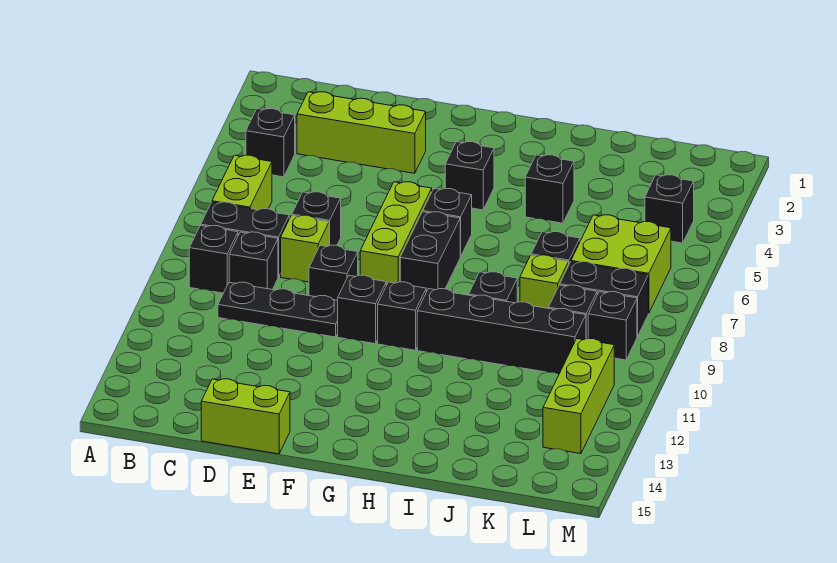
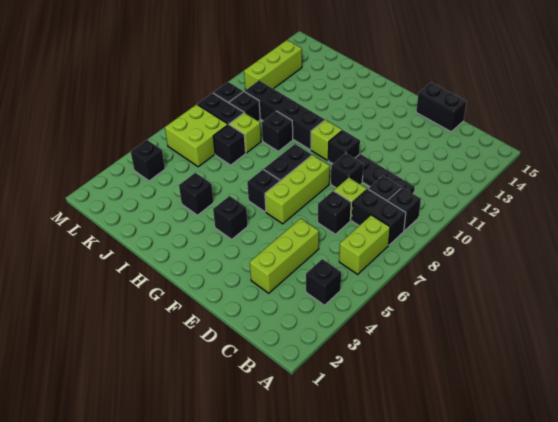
lime 1x3 brick [297,92,426,173] -> lime 1x3 brick turned to [250,219,319,293]
lime 1x2 brick [201,379,290,454] -> black 1x2 brick [416,82,467,132]
black 1x1 brick [378,282,426,350] -> lime 1x1 brick [311,120,342,160]

